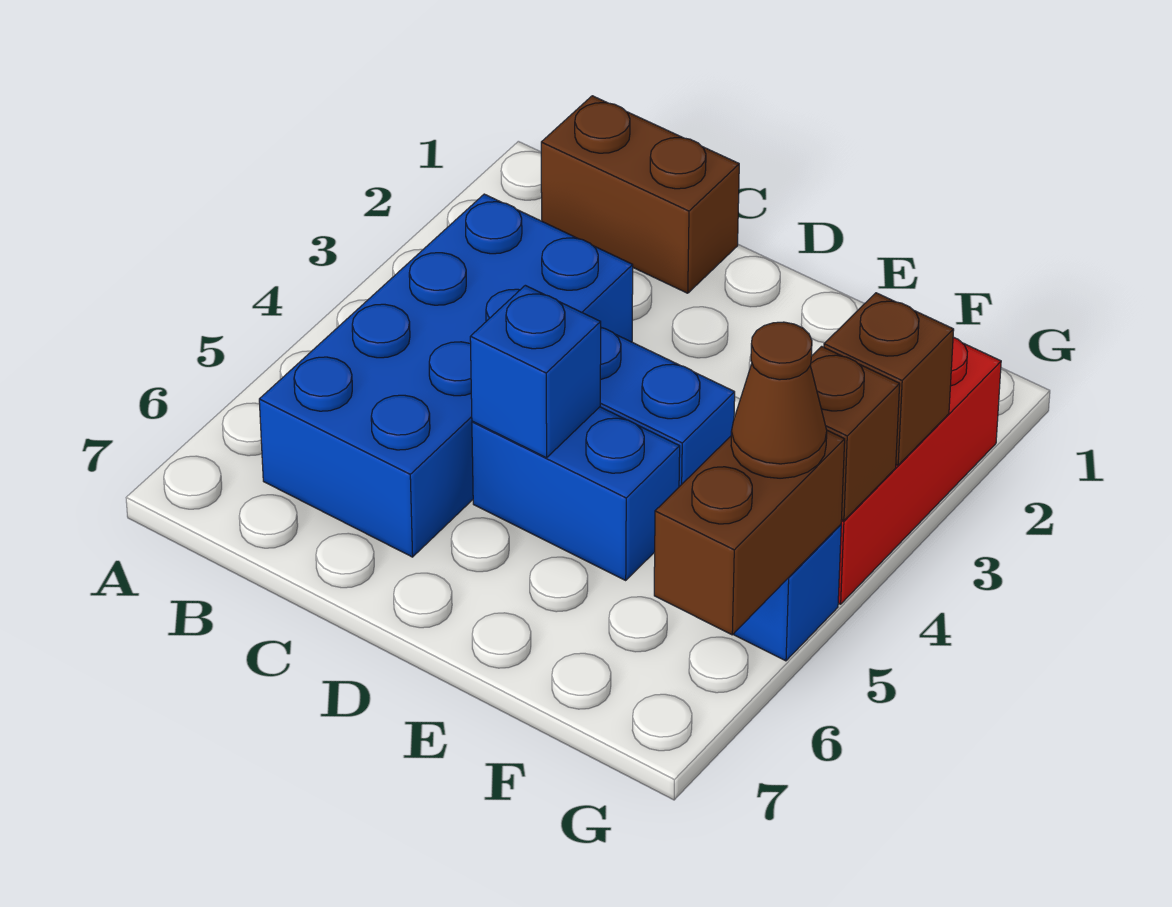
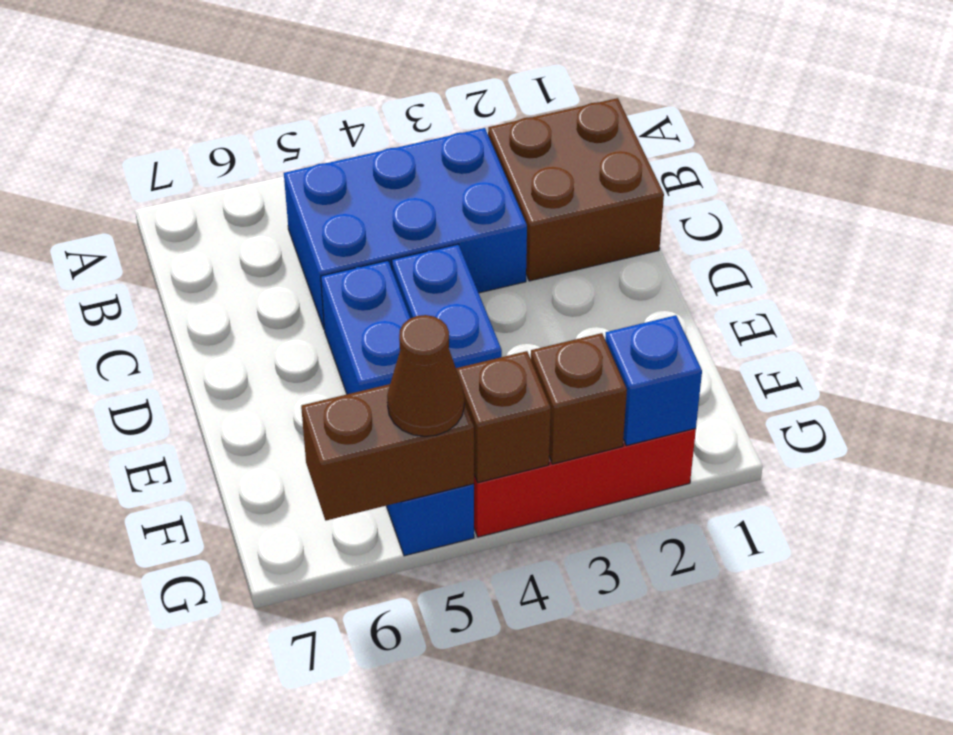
brown 1x2 brick [541,96,739,293] -> brown 2x2 brick [488,98,664,281]
blue 2x4 brick [259,194,633,557] -> blue 2x3 brick [284,128,527,328]
blue 1x1 brick [470,285,601,458] -> blue 1x1 brick moved to [605,315,702,446]

